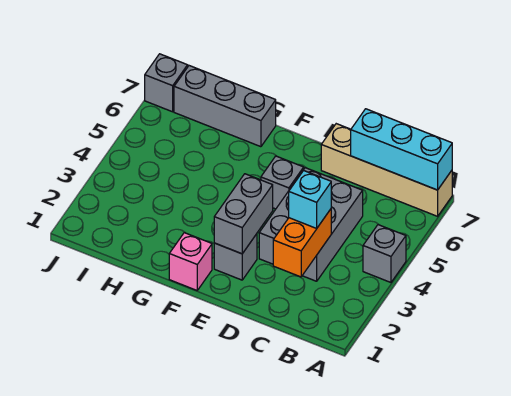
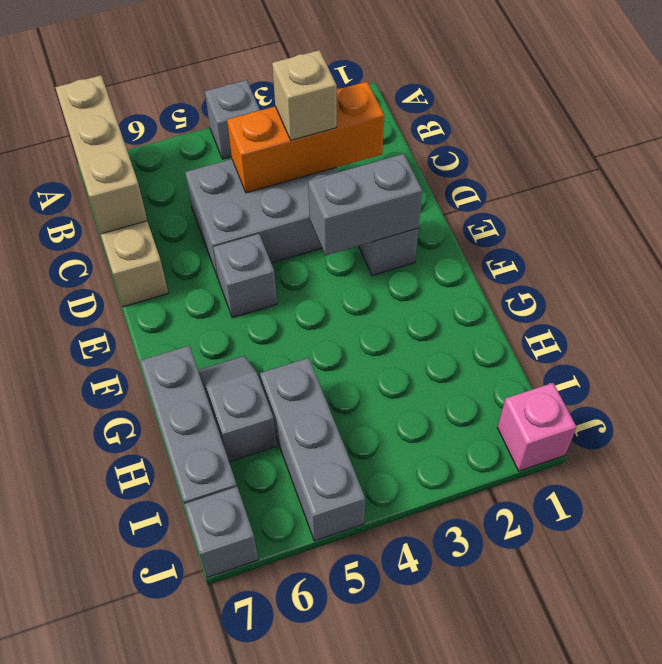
cyan 1x3 brick [351,109,452,190] -> tan 1x3 brick [55,75,147,234]
orange 1x2 brick [273,209,331,277] -> orange 1x3 brick [227,82,384,193]
cyan 1x1 brick [289,171,331,228] -> tan 1x1 brick [272,50,337,140]
pink 1x1 brick [169,233,212,290] -> pink 1x1 brick moved to [497,383,577,471]
none -> grey 1x2 slope [198,356,277,462]
none -> grey 1x3 brick [260,358,365,541]

